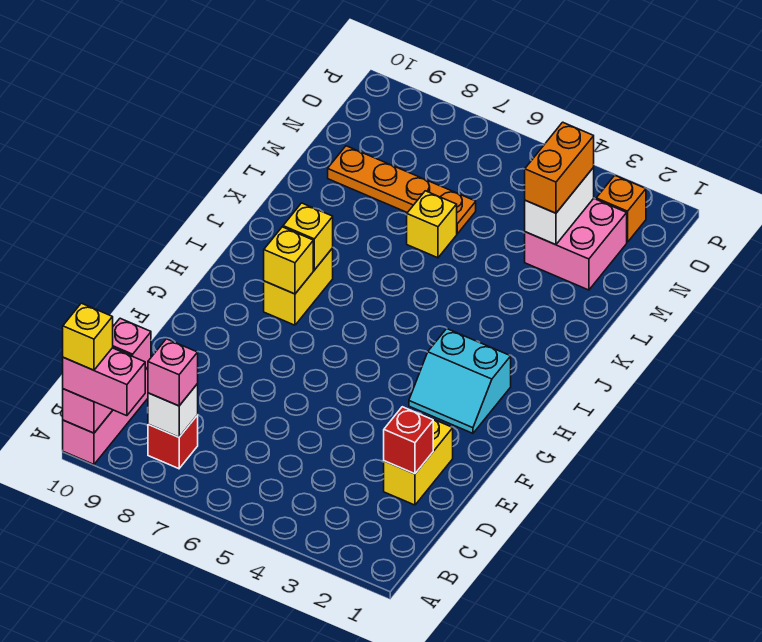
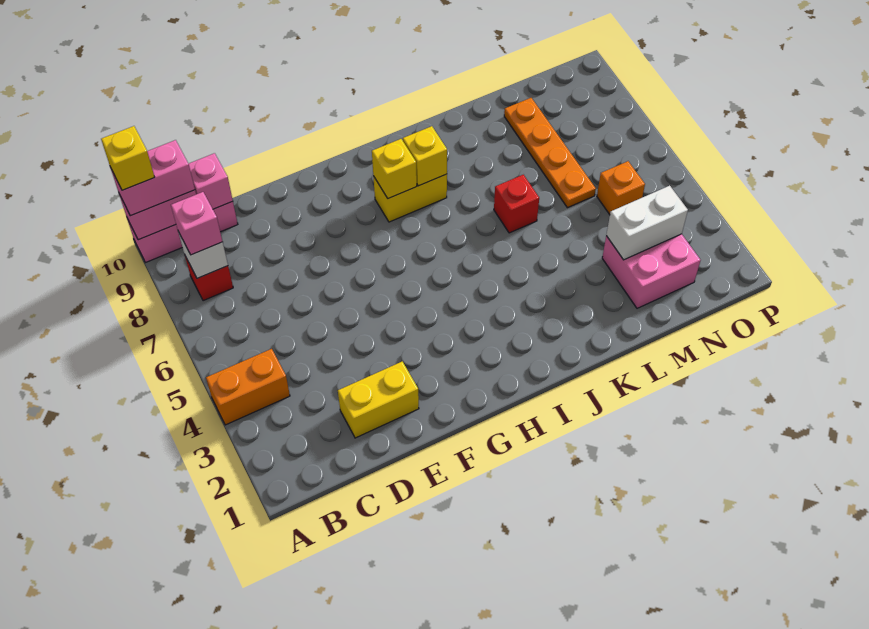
pink 1x2 brick [63,348,145,416] -> pink 1x2 brick turned to [111,140,195,216]
red 1x1 brick [384,407,433,474] -> red 1x1 brick moved to [494,175,539,233]
cyan 2x2 slope [409,329,511,433] -> none
yellow 1x1 brick [407,191,457,258] -> none
orange 1x2 brick [525,122,594,213] -> orange 1x2 brick moved to [206,349,290,425]
orange 1x1 brick [596,176,646,242] -> orange 1x1 brick moved to [597,161,645,215]

